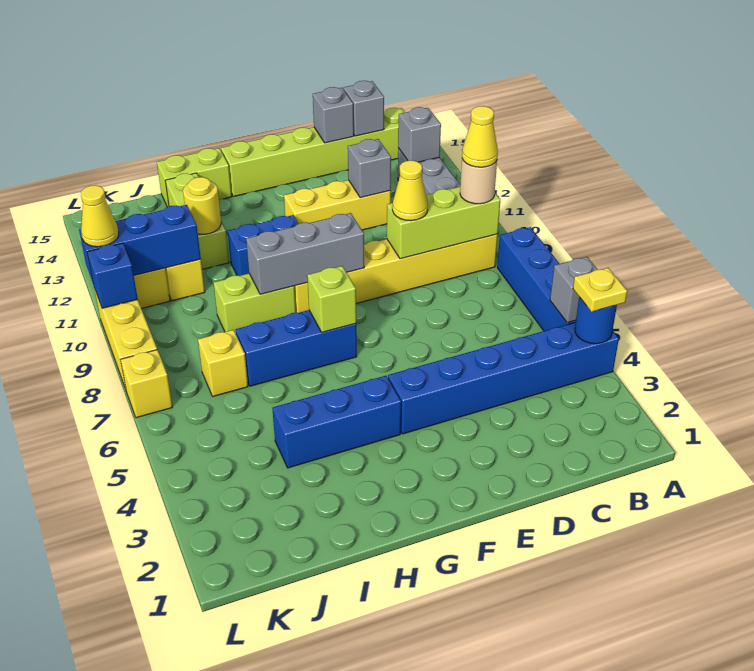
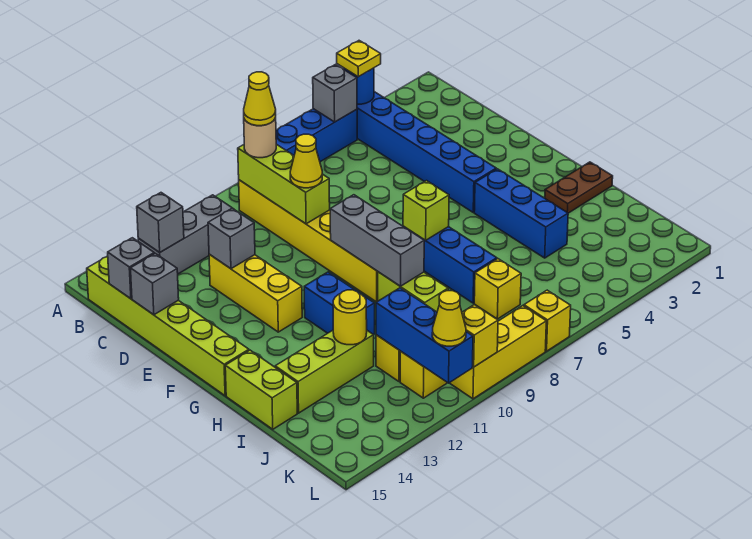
none -> brown 1x2 plate [545,162,613,213]
blue 1x1 brick [87,243,138,308] -> yellow 1x1 brick [462,305,498,367]

